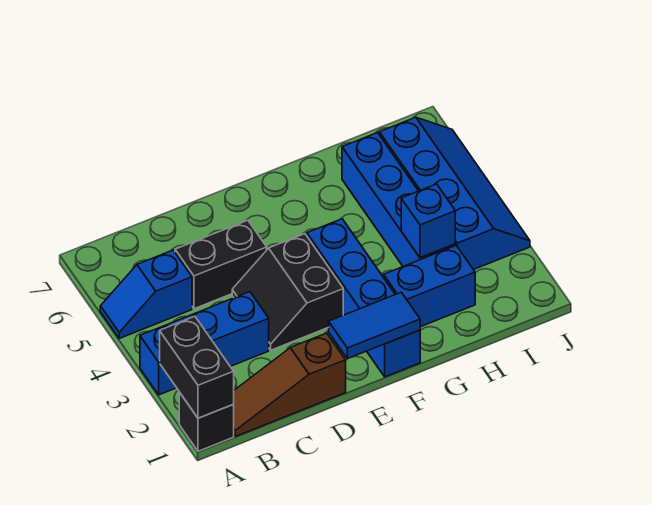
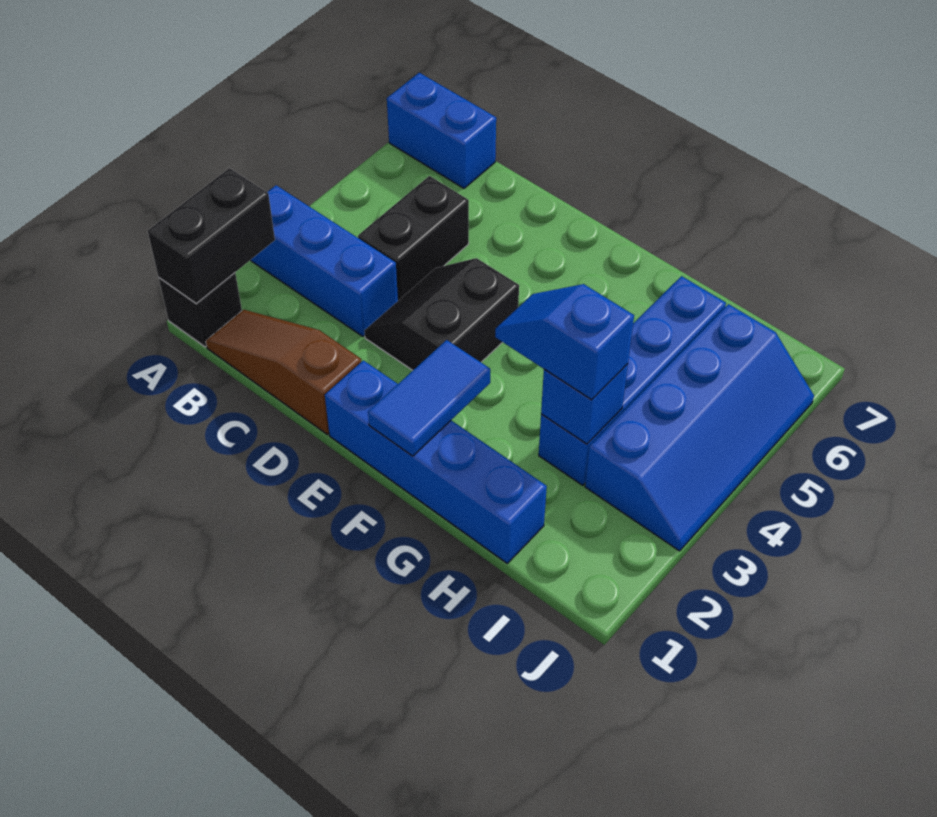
blue 1x2 slope [100,250,192,338] -> blue 1x2 slope moved to [495,284,634,400]
black 1x2 brick [175,220,267,309] -> black 1x2 brick turned to [358,176,469,301]
blue 1x2 tile [329,292,420,359] -> blue 1x2 tile turned to [368,340,490,456]
blue 1x4 brick [307,219,420,377] -> blue 1x4 brick turned to [325,360,547,563]
blue 1x2 brick [384,246,475,327] -> blue 1x2 brick moved to [387,73,496,188]

